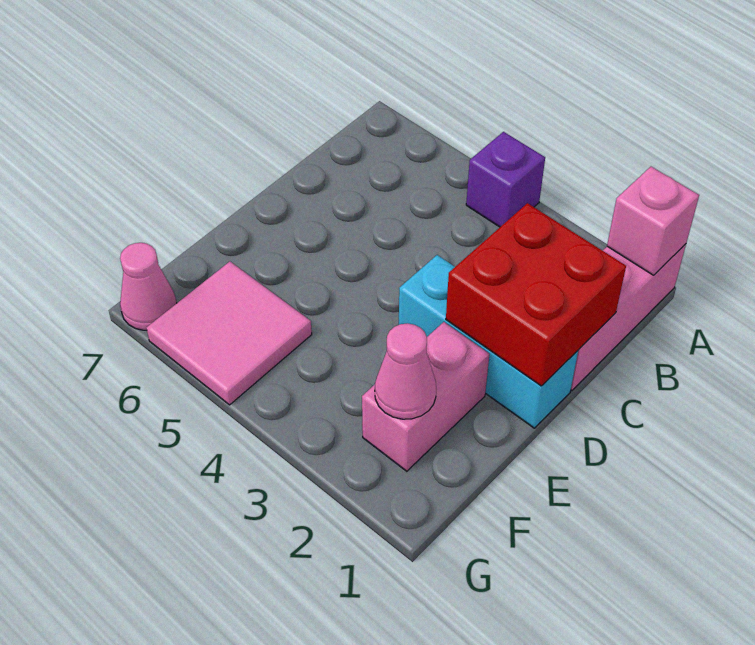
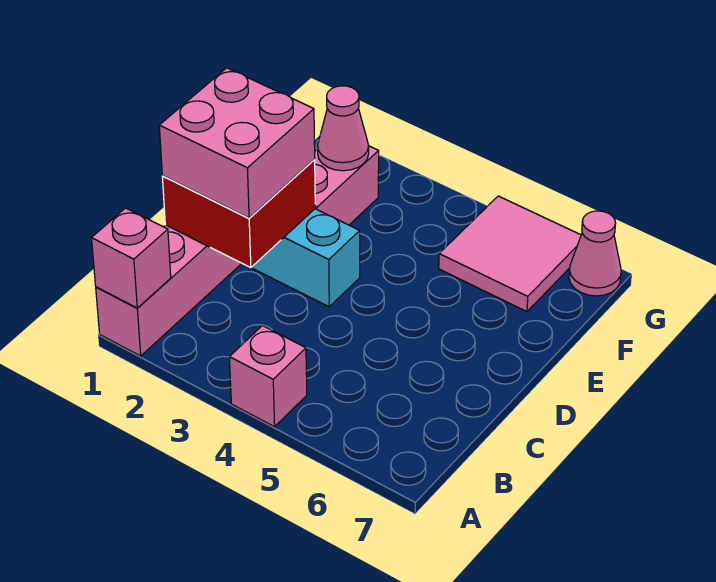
purple 1x1 brick [466,132,545,227] -> pink 1x1 brick [229,326,307,427]
none -> pink 2x2 brick [159,68,315,218]

